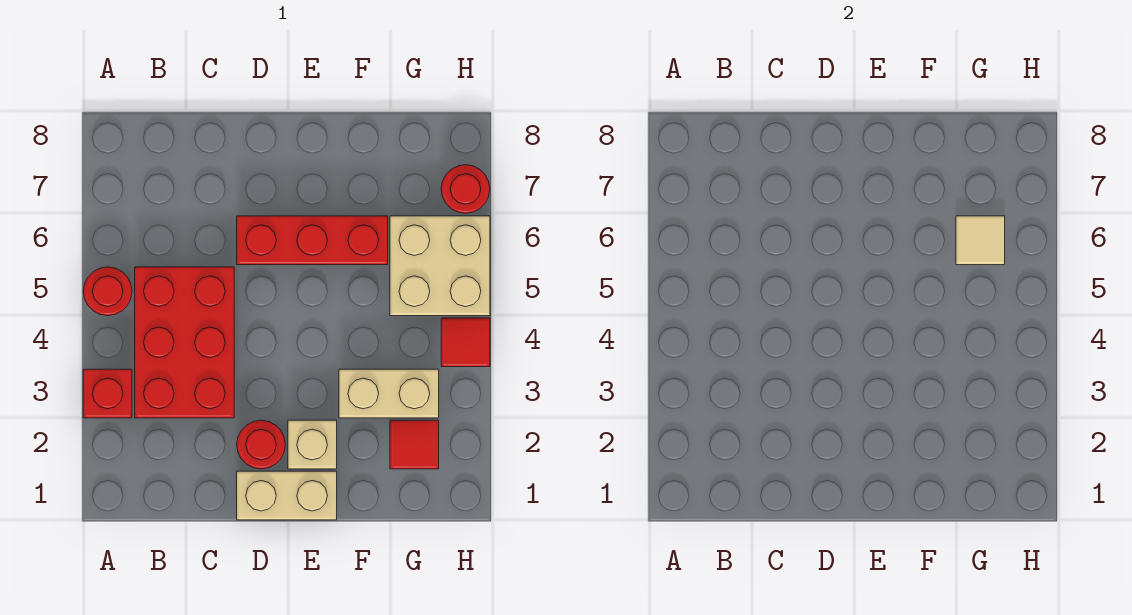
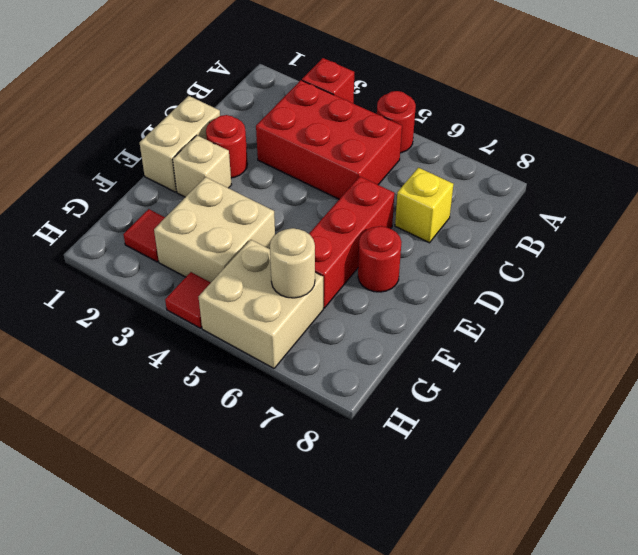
none -> yellow 1x1 brick [395,168,454,243]
tan 1x2 brick [339,369,439,418] -> tan 2x2 brick [154,177,275,282]
tan 1x1 tile [956,216,1005,265] -> tan 1x1 round brick [270,228,315,298]
red 1x1 round brick [441,165,490,213] -> red 1x1 round brick moved to [358,226,401,292]

